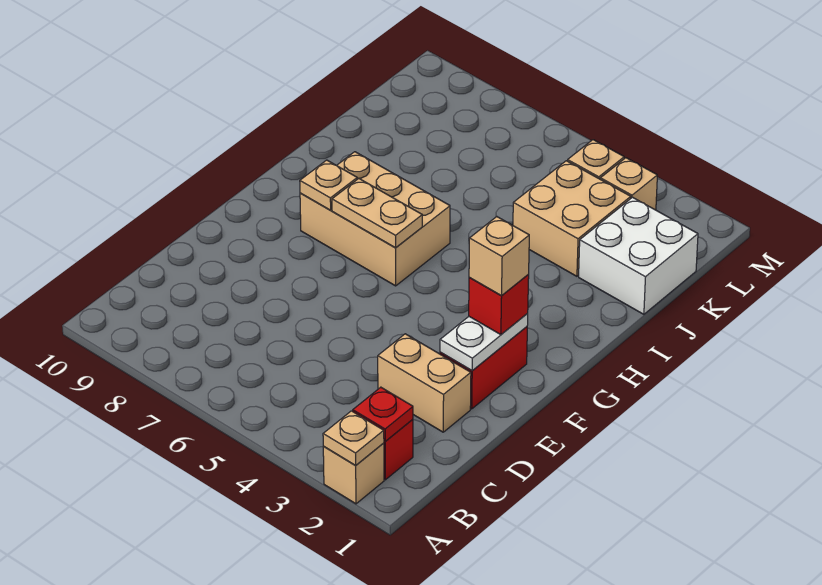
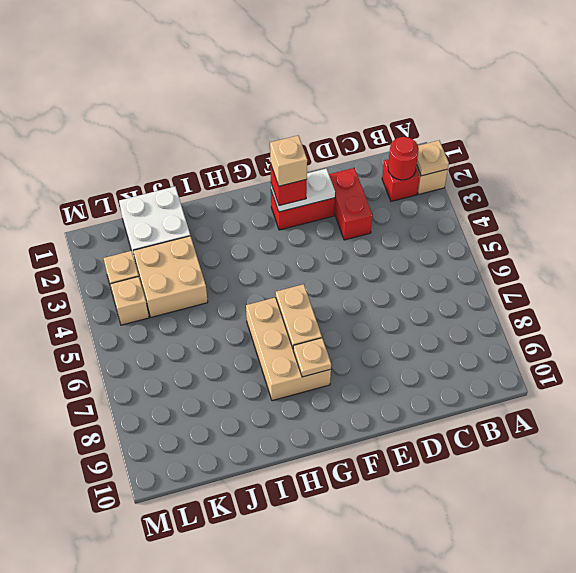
red 1x1 plate [353,387,413,441] -> red 1x1 round brick [388,137,419,180]
tan 1x2 brick [378,334,471,432] -> red 1x2 brick [329,168,372,240]

